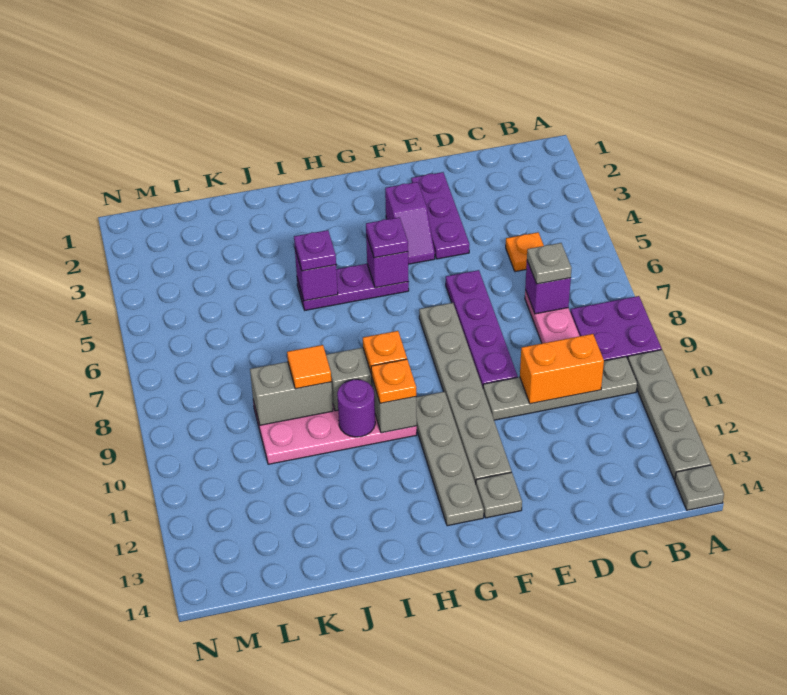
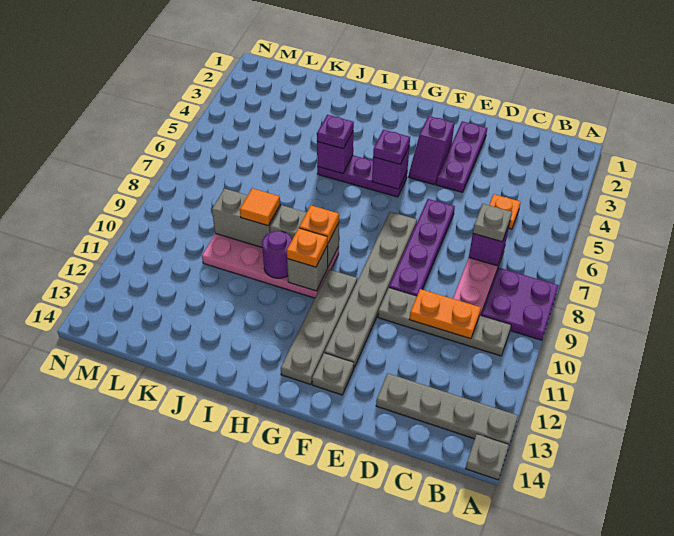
grey 1x4 plate [628,350,711,480] -> grey 1x4 plate turned to [376,373,518,444]
orange 1x2 brick [520,334,604,404] -> orange 1x2 plate [410,289,481,339]

